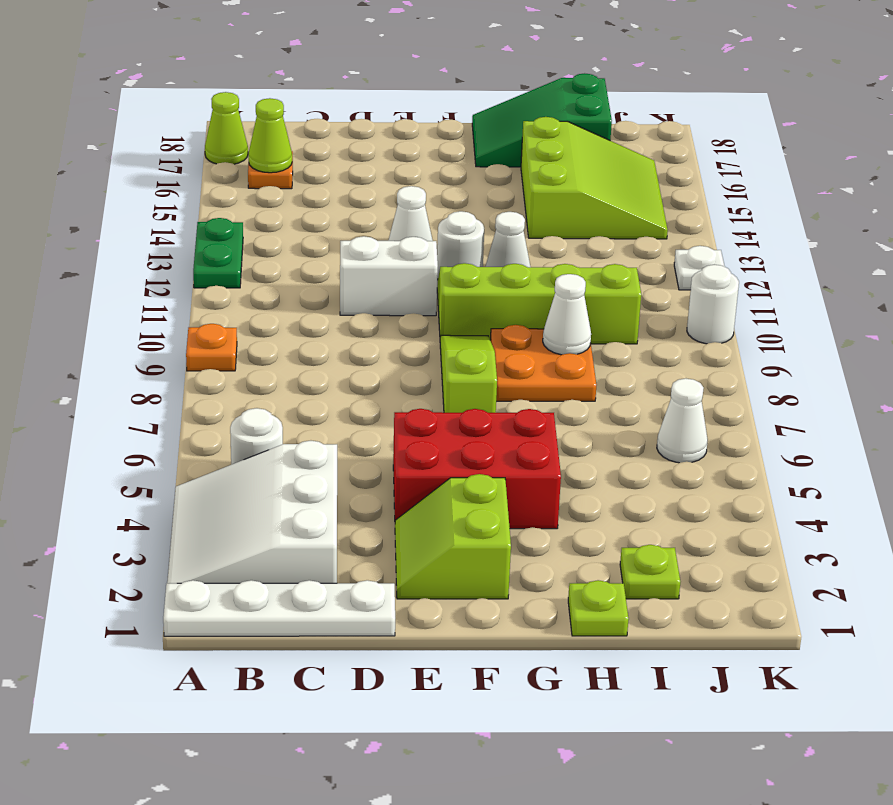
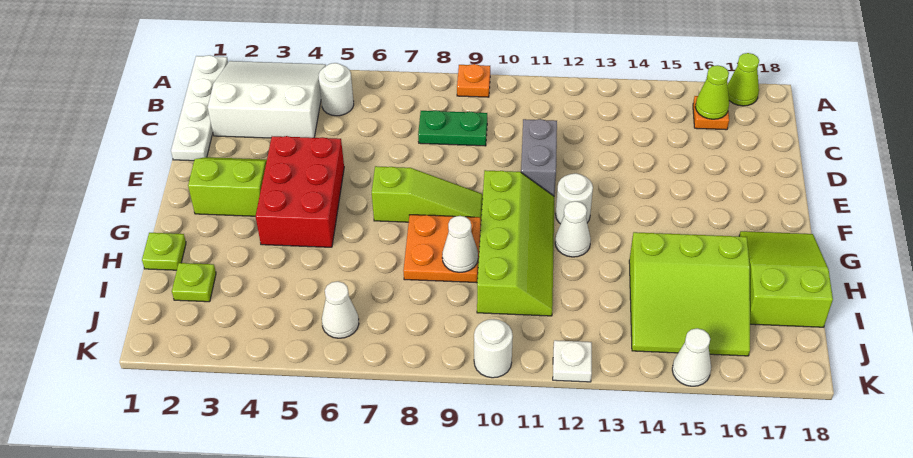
green 1x2 plate [193,218,243,288] -> green 1x2 plate moved to [418,110,487,146]
white 1x2 brick [340,236,438,316] -> grey 1x2 brick [521,119,557,196]
white 1x1 cone [388,186,433,241] -> white 1x1 cone moved to [672,328,711,386]
green 2x3 slope [472,73,612,167] -> lime 2x3 slope [739,231,833,327]

